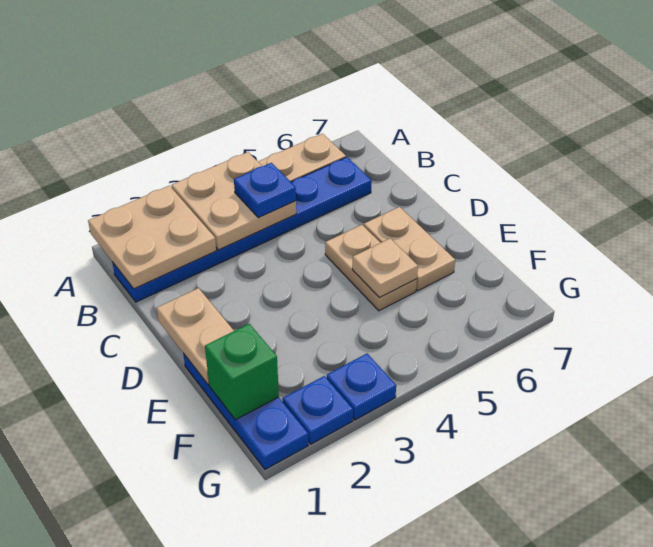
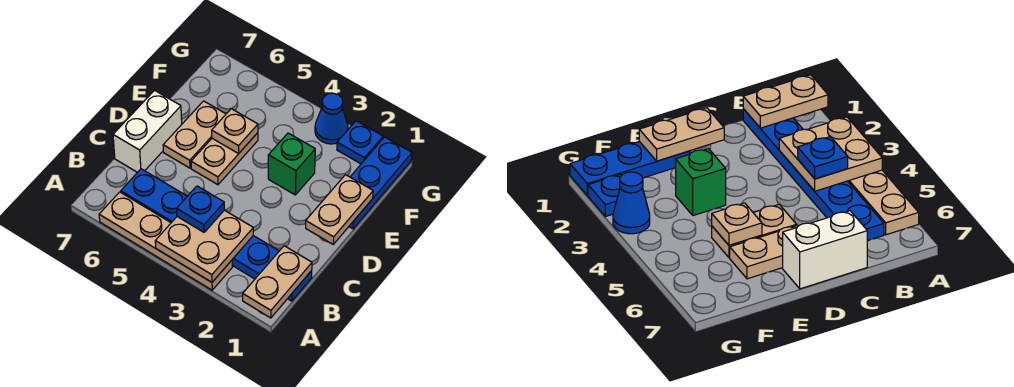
tan 2x2 plate [88,186,216,289] -> tan 1x2 plate [243,246,312,318]
none -> white 1x2 brick [113,90,182,173]
green 1x1 brick [205,324,279,420] -> green 1x1 brick moved to [268,133,315,195]
blue 1x1 plate [327,354,396,420] -> blue 1x1 cone [315,93,348,144]

